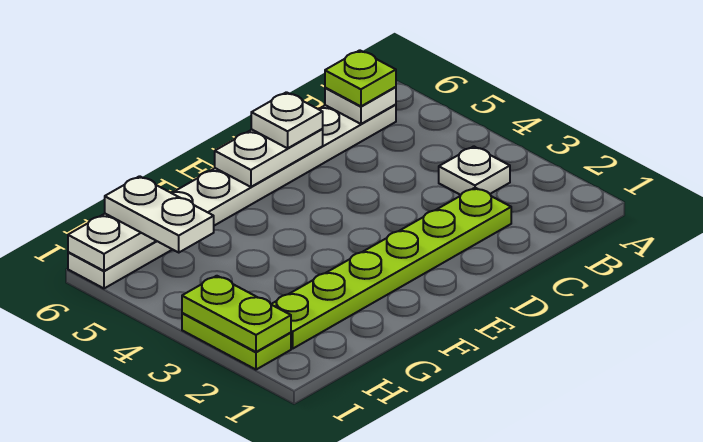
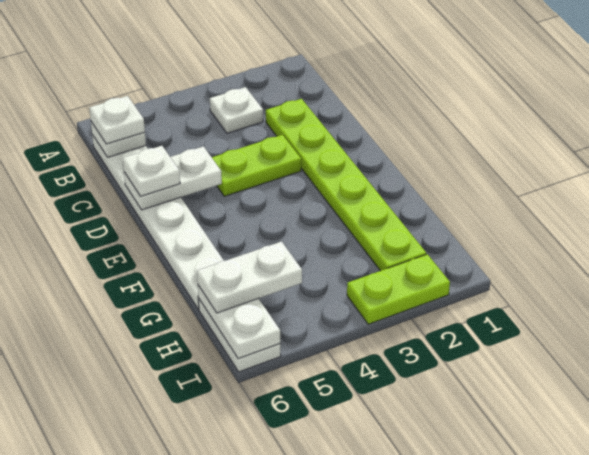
lime 1x1 plate [325,50,396,106] -> white 1x1 plate [90,96,145,144]
white 1x2 plate [215,129,323,187] -> white 1x2 plate turned to [124,146,222,210]
lime 1x2 plate [182,276,291,352] -> lime 1x2 plate moved to [212,135,301,196]

